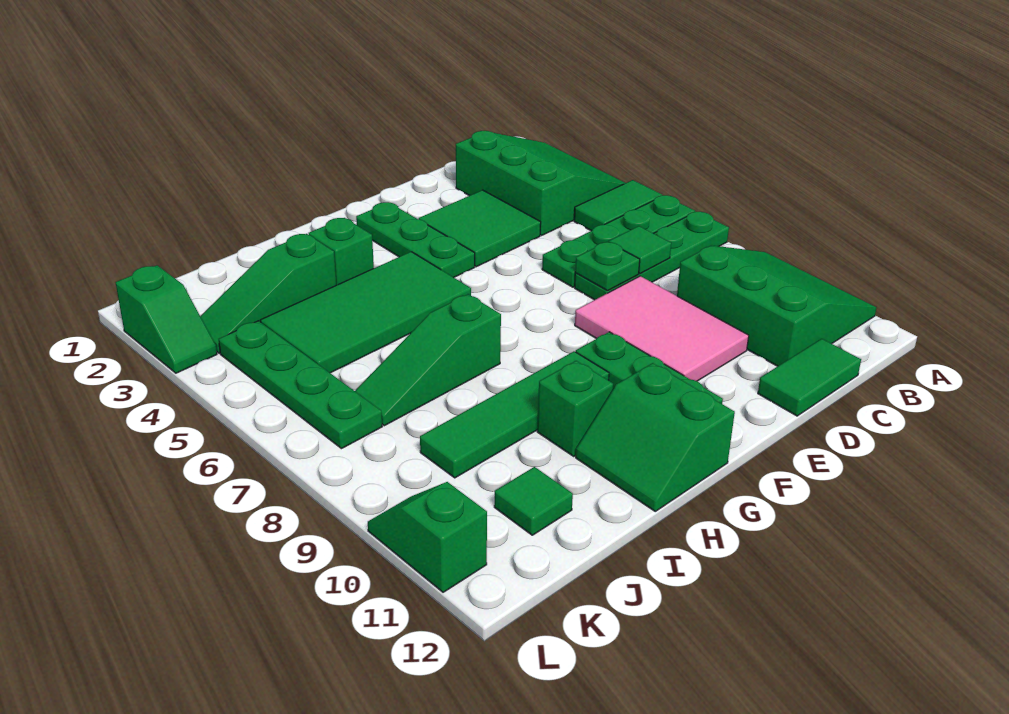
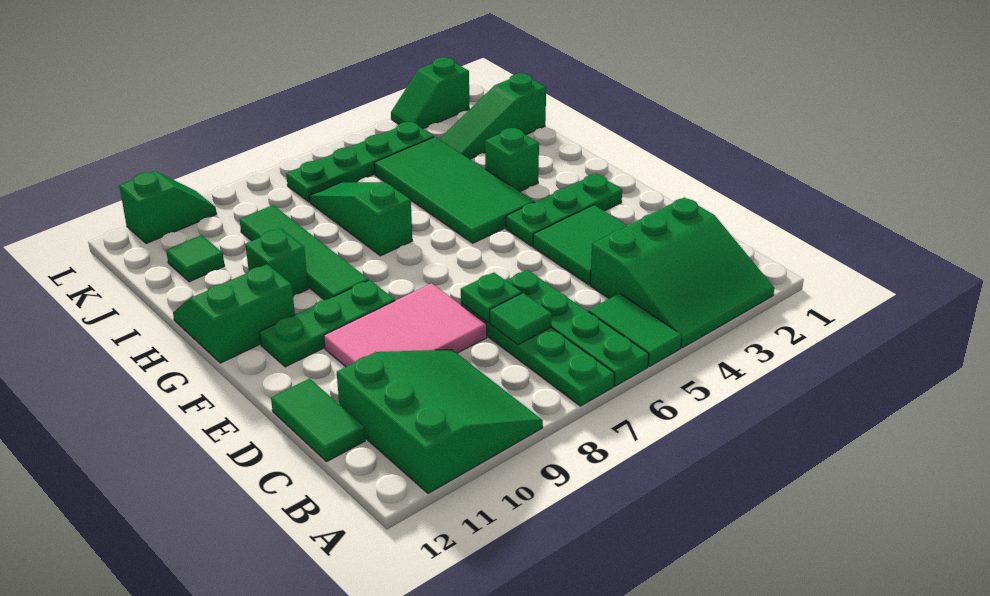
green 3x3 slope [677,245,877,366] -> green 3x3 slope turned to [337,350,543,493]
green 1x3 slope [200,234,336,353] -> green 1x3 slope turned to [439,73,546,159]

